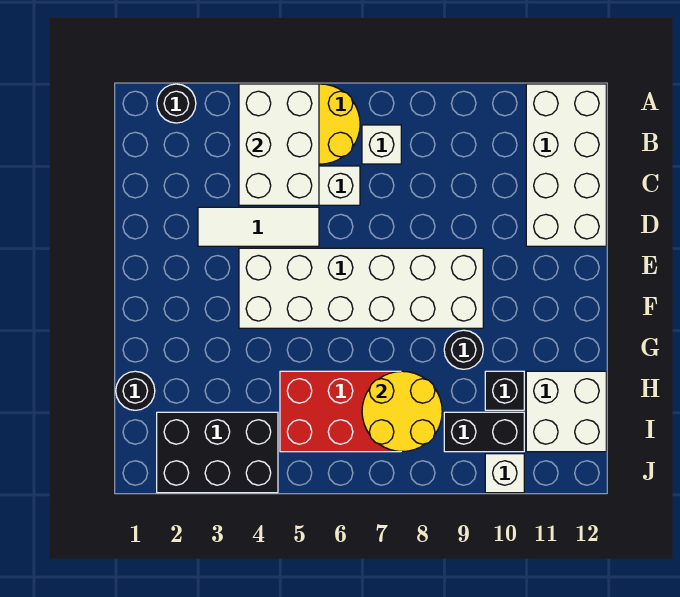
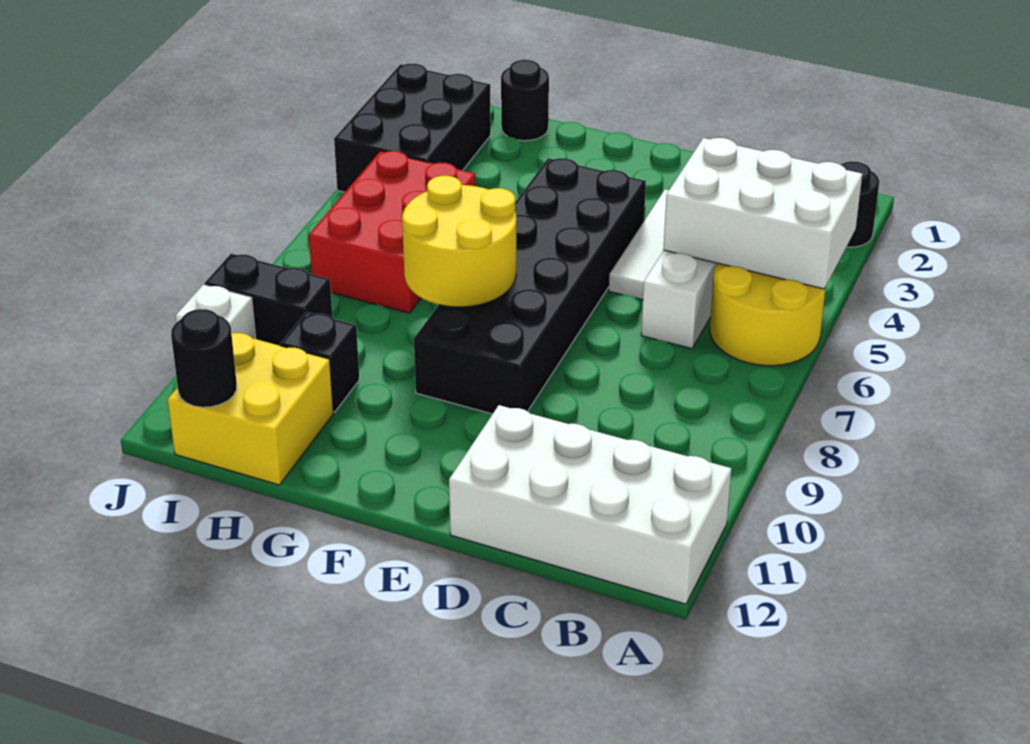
white 1x1 brick [362,125,401,164] -> none
white 2x6 brick [239,248,483,328] -> black 2x6 brick [414,158,646,414]
black 1x1 round brick [444,330,483,369] -> black 1x1 round brick moved to [171,309,237,407]
yellow 2x2 round brick [362,371,442,452] -> yellow 2x2 round brick moved to [402,176,516,307]
white 2x2 brick [526,371,606,452] -> yellow 2x2 brick [168,333,333,485]
black 1x2 brick [444,412,524,452] -> black 1x2 brick turned to [204,254,333,346]

